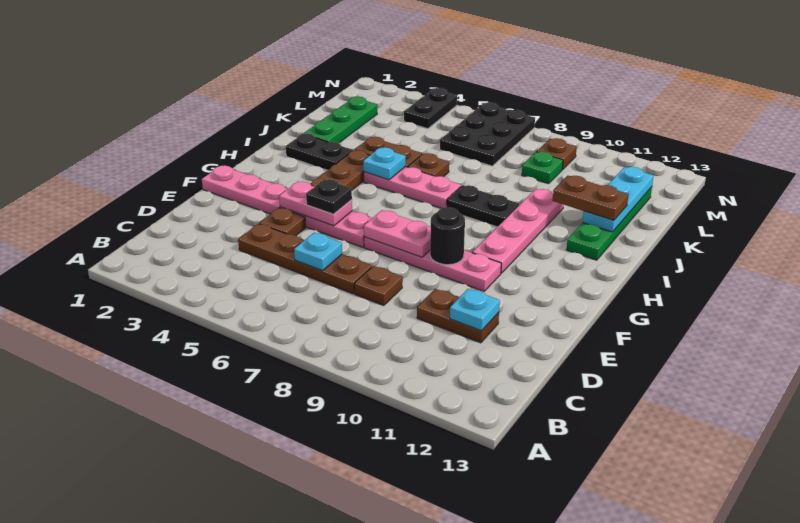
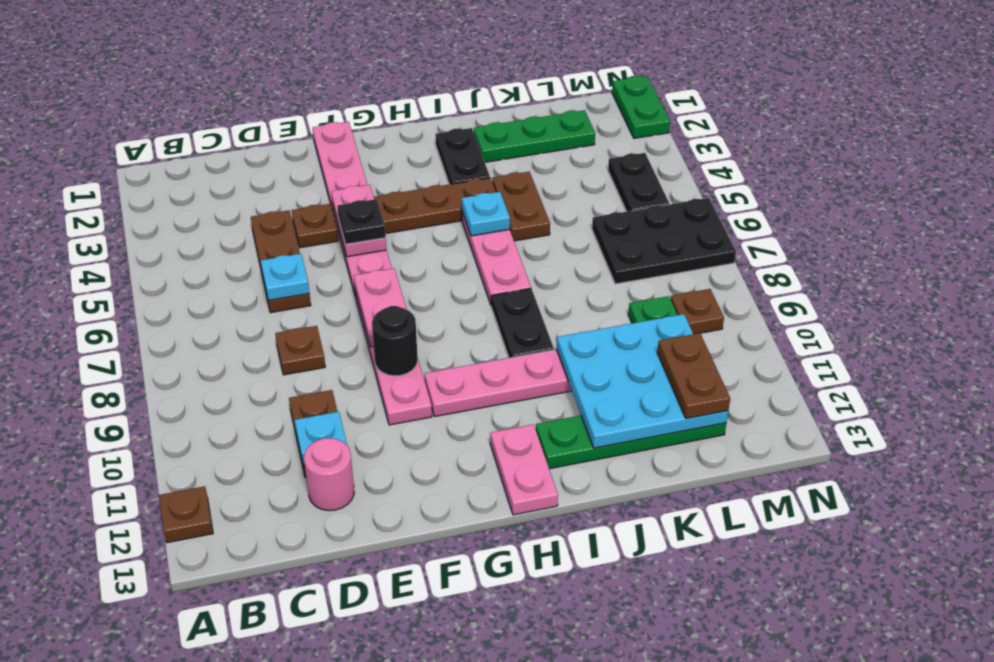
brown 1x4 plate [238,224,372,294] -> brown 1x3 plate [251,210,311,313]
none -> pink 1x1 round brick [304,438,354,511]
none -> pink 1x2 plate [490,424,558,515]
brown 1x1 plate [408,153,449,177] -> brown 1x1 plate moved to [159,486,213,543]
brown 1x2 plate [553,176,629,220] -> brown 1x2 plate moved to [657,333,730,418]
cyan 1x3 plate [583,167,654,232] -> cyan 3x3 plate [556,314,728,448]
black 1x2 plate [404,88,457,129] -> black 1x2 plate turned to [608,153,669,212]
none -> green 1x2 plate [612,76,670,138]

